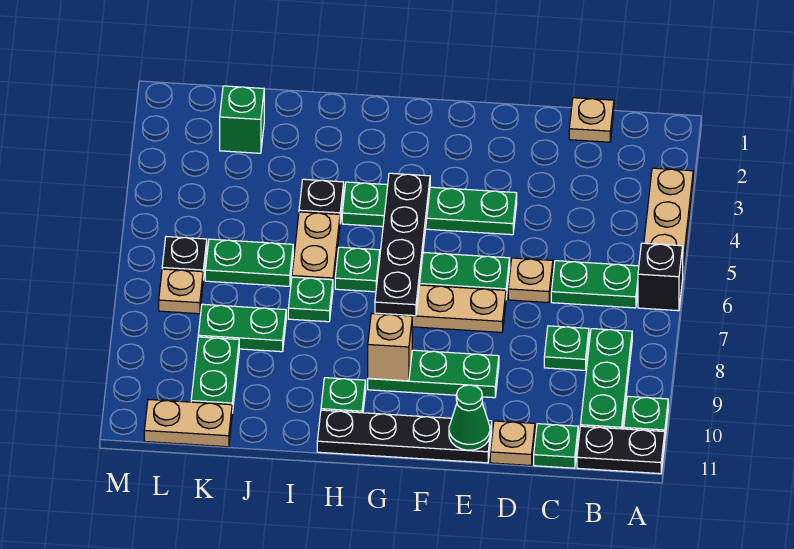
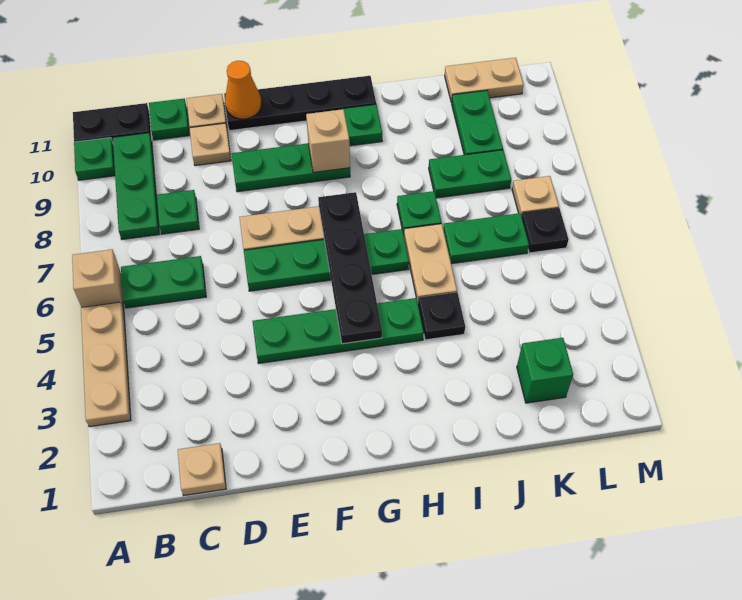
black 1x1 brick [638,243,683,311] -> tan 1x1 brick [72,249,124,308]
tan 1x1 plate [508,258,553,303] -> tan 1x1 plate moved to [190,123,231,166]
green 1x1 cone [449,385,490,450] -> orange 1x1 cone [225,61,262,119]

